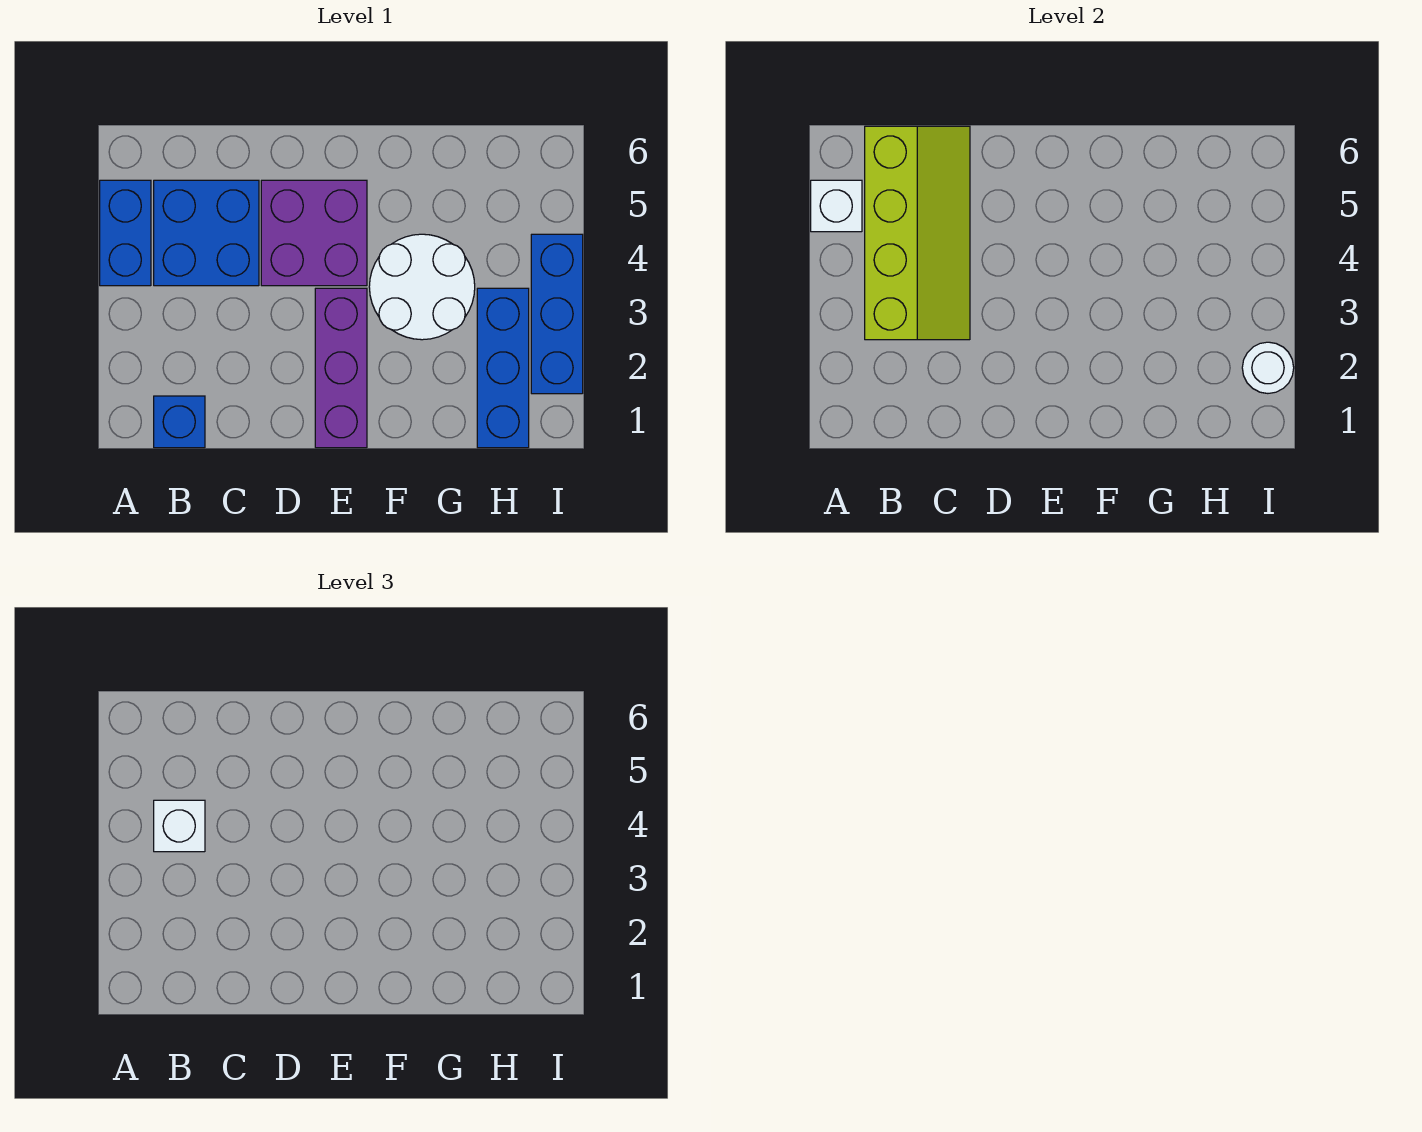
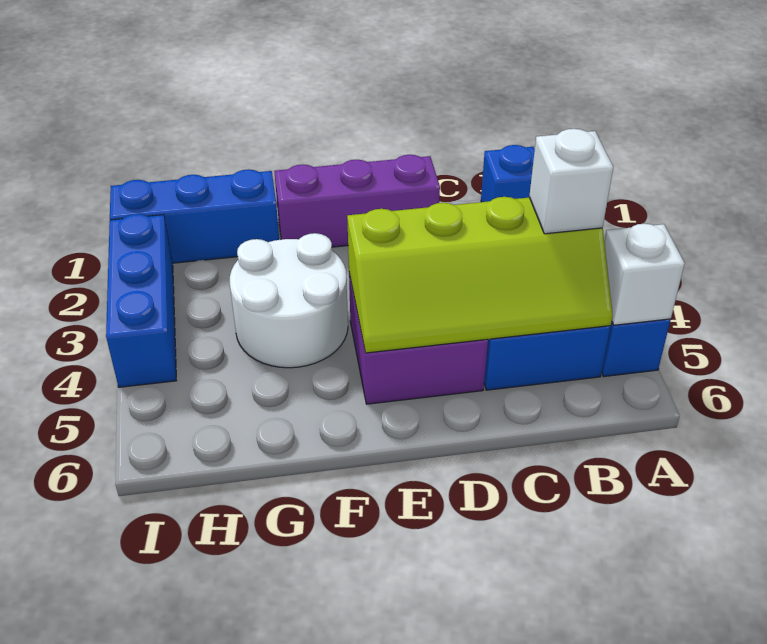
lime 2x4 slope [865,126,970,340] -> lime 2x4 slope turned to [347,197,613,353]
purple 1x3 brick [315,288,367,448] -> purple 1x3 brick turned to [274,155,440,247]
blue 1x3 brick [477,288,529,448] -> blue 1x3 brick turned to [110,169,279,263]
white 1x1 round brick [1242,342,1294,393] -> none

